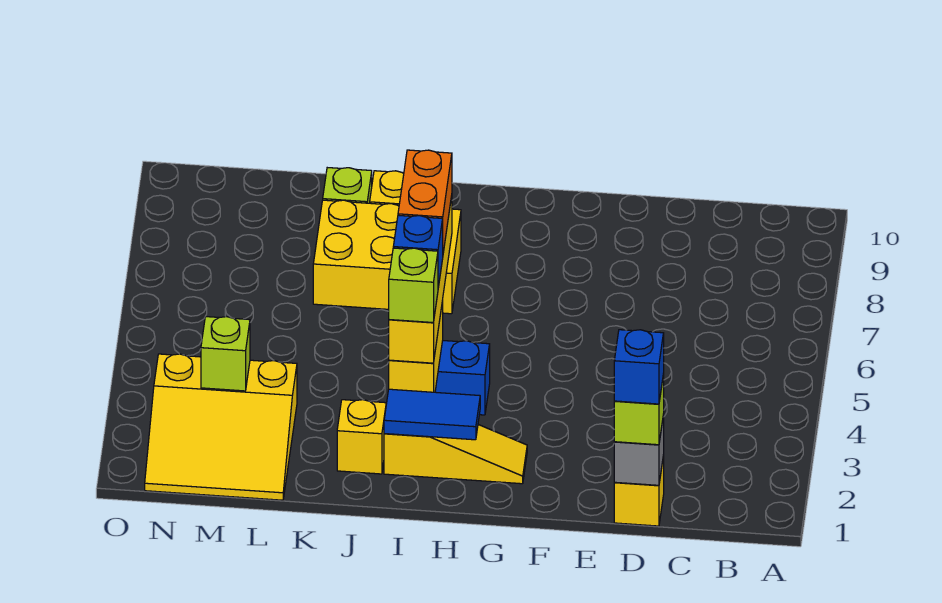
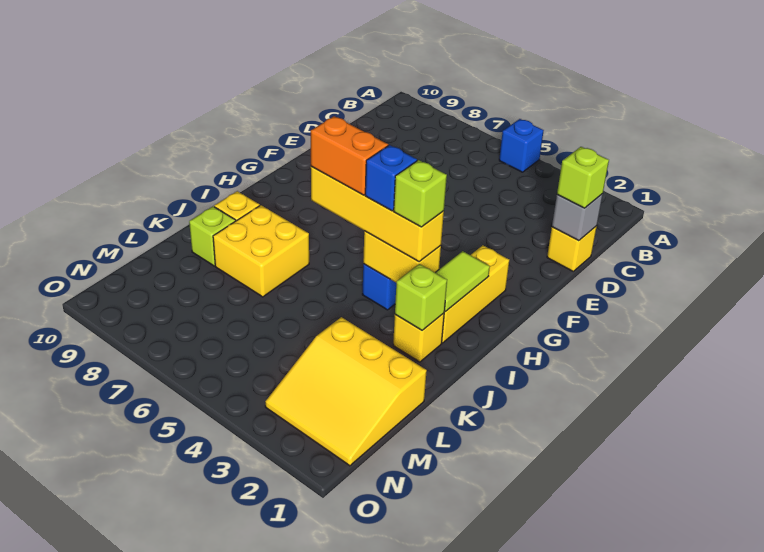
blue 1x1 brick [614,330,664,404] -> blue 1x1 brick moved to [499,119,544,172]
yellow 1x3 slope [384,425,527,484] -> yellow 1x3 brick [442,245,509,343]
blue 1x2 tile [384,389,480,440] -> lime 1x2 tile [435,251,490,312]
yellow 2x3 brick [313,200,461,314] -> yellow 2x2 brick [213,205,309,297]
yellow 3x3 slope [145,354,297,500] -> yellow 3x3 slope turned to [265,317,427,466]
lime 1x1 brick [201,317,250,391] -> lime 1x1 brick moved to [395,264,447,330]

